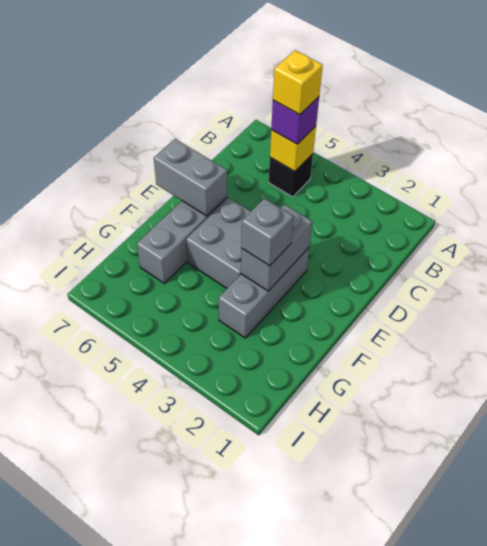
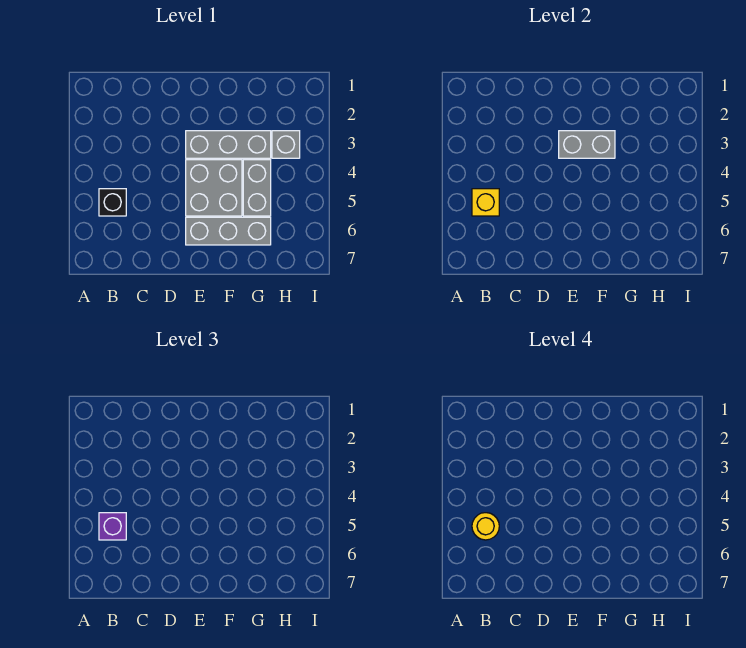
yellow 1x1 brick [273,50,323,115] -> yellow 1x1 round brick [472,513,499,540]
grey 1x2 brick [154,139,227,216] -> grey 1x2 brick moved to [243,160,271,216]
grey 1x1 brick [241,198,293,266] -> grey 1x1 brick moved to [272,131,300,158]

